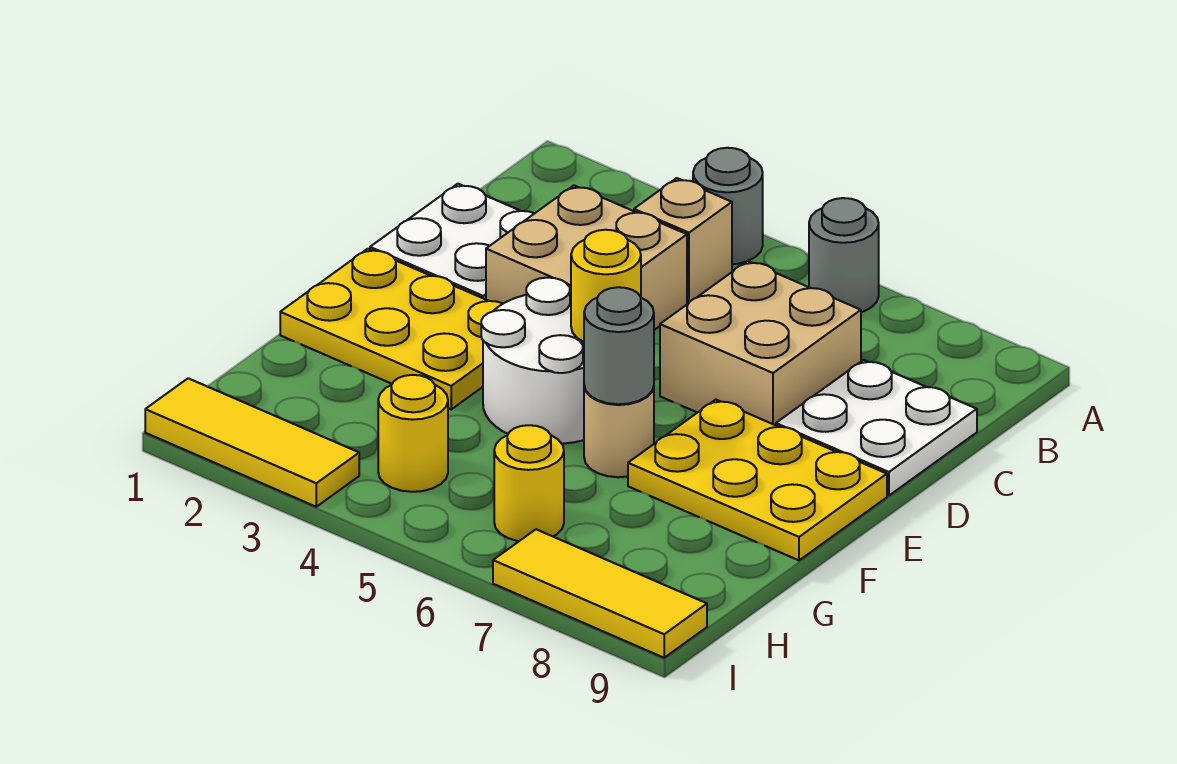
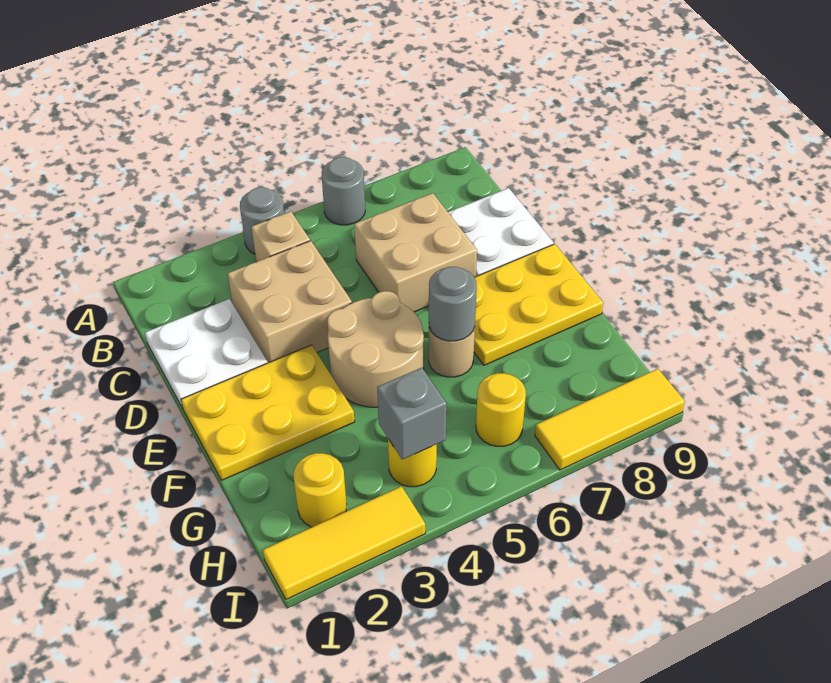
white 2x2 round brick [481,278,584,444] -> tan 2x2 round brick [327,291,424,407]
yellow 1x1 round brick [571,230,641,342] -> yellow 1x1 round brick moved to [294,453,346,527]
none -> grey 1x1 brick [377,368,447,460]

